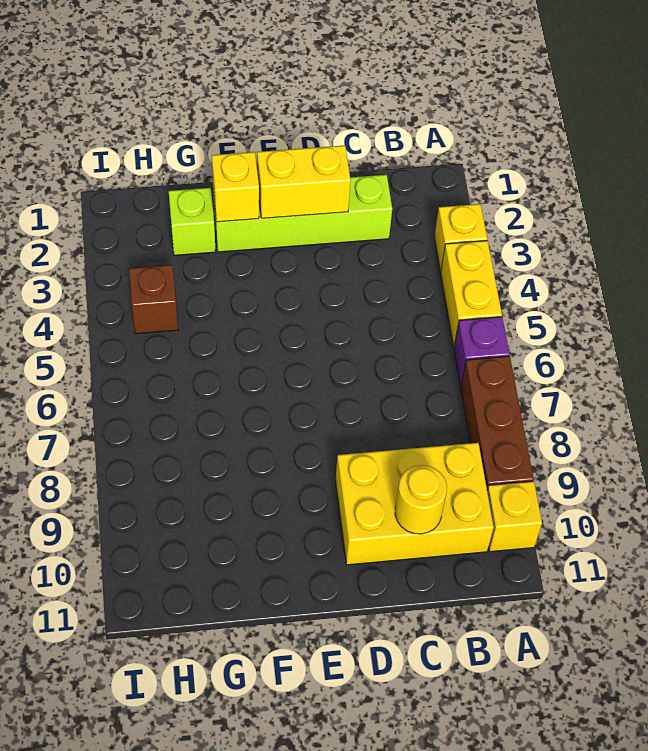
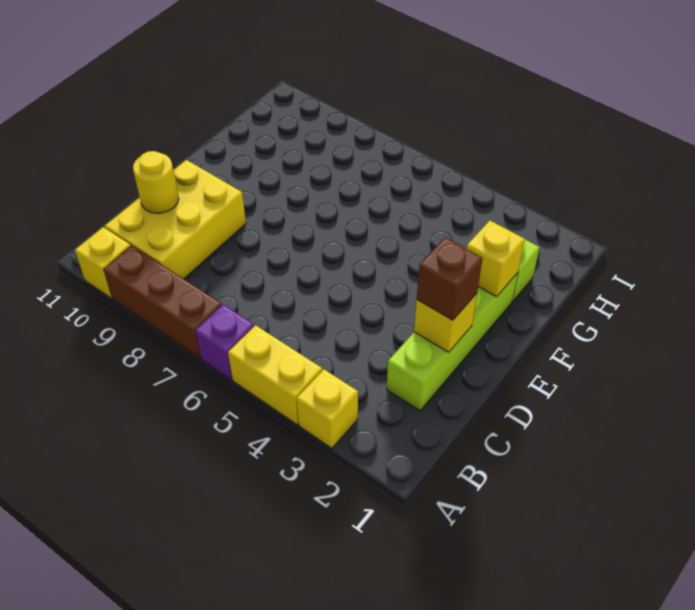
yellow 1x2 brick [257,145,351,218] -> yellow 1x1 brick [414,294,477,352]
brown 1x1 brick [129,265,178,334] -> brown 1x1 brick moved to [417,237,483,320]

